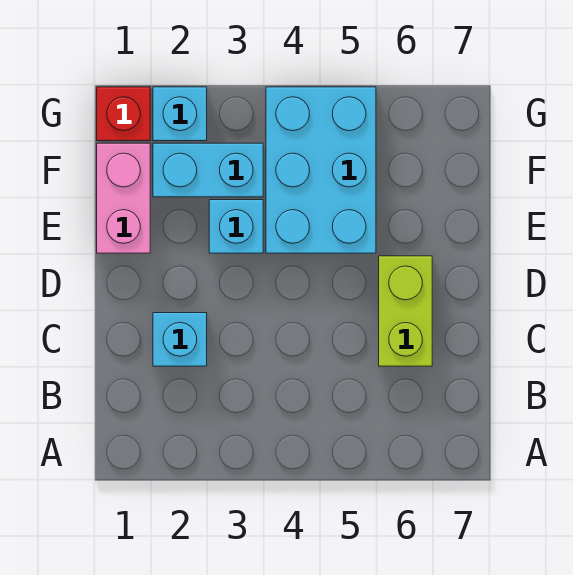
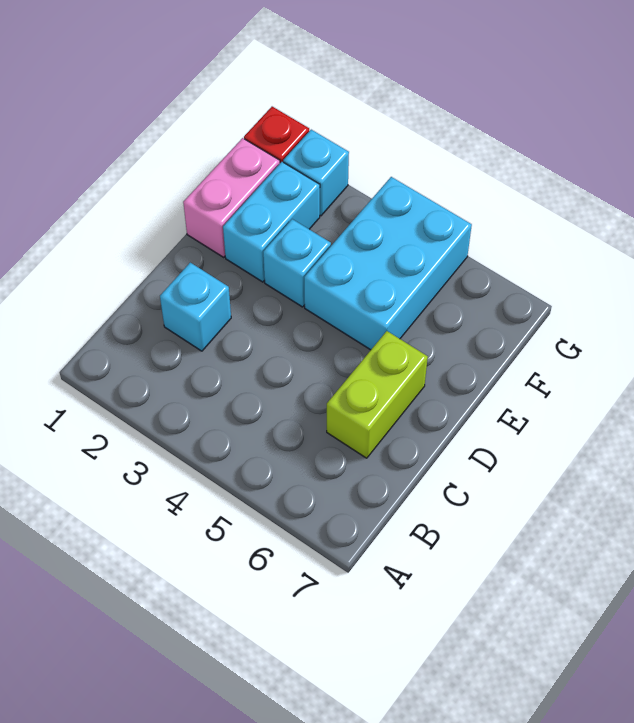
cyan 1x2 brick [153,143,263,197] -> cyan 1x2 brick turned to [223,162,320,282]

